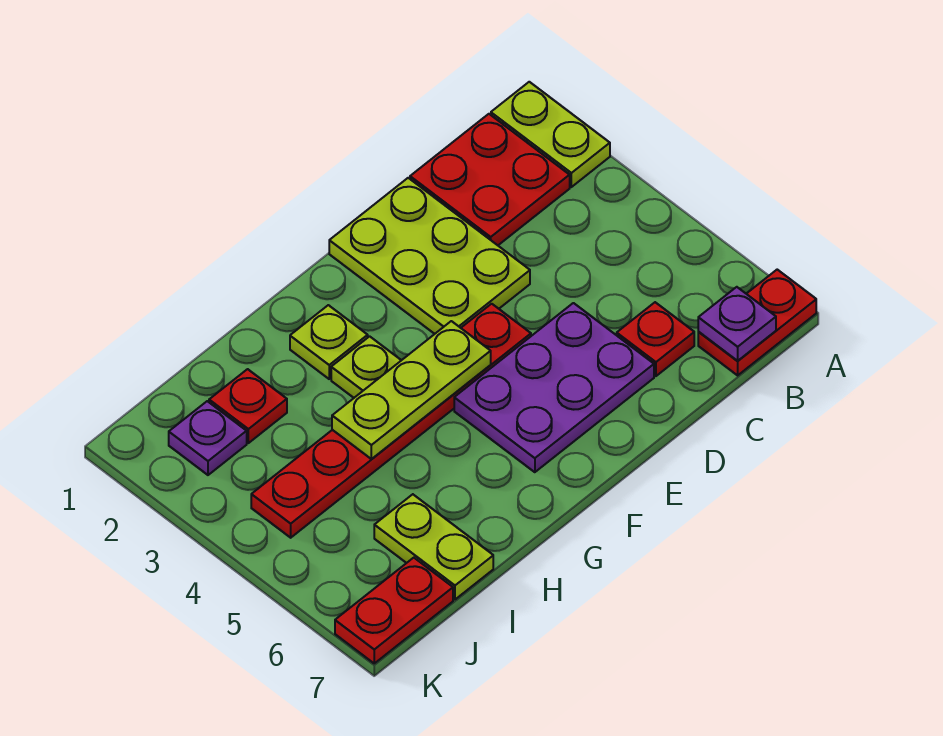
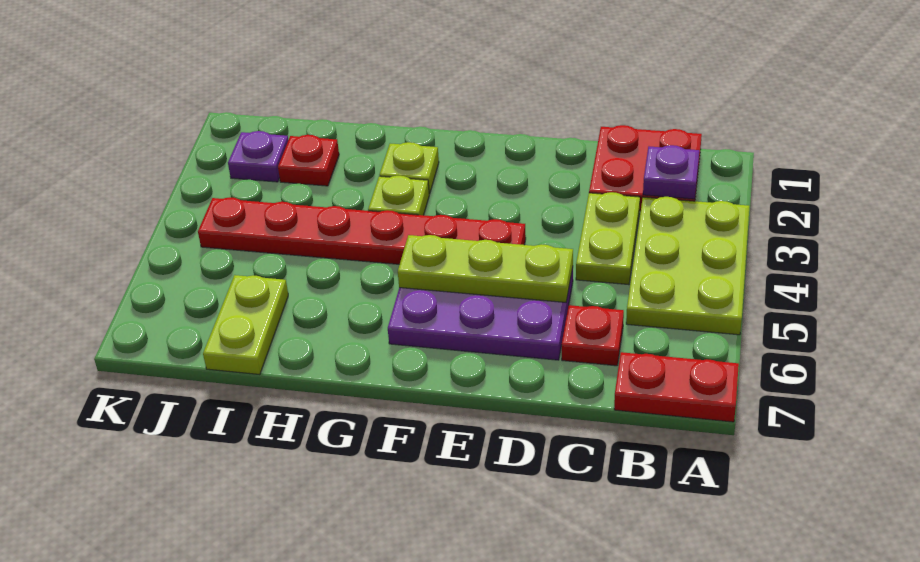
lime 1x2 plate [491,82,610,187] -> lime 1x2 plate moved to [576,192,640,285]
purple 1x1 plate [698,287,776,361] -> purple 1x1 plate moved to [643,145,699,199]
lime 2x3 plate [329,178,530,334] -> lime 2x3 plate moved to [626,197,749,335]
lime 1x3 plate [332,321,491,459] -> lime 1x3 plate moved to [398,235,573,302]
red 1x2 plate [335,558,453,663] -> none

